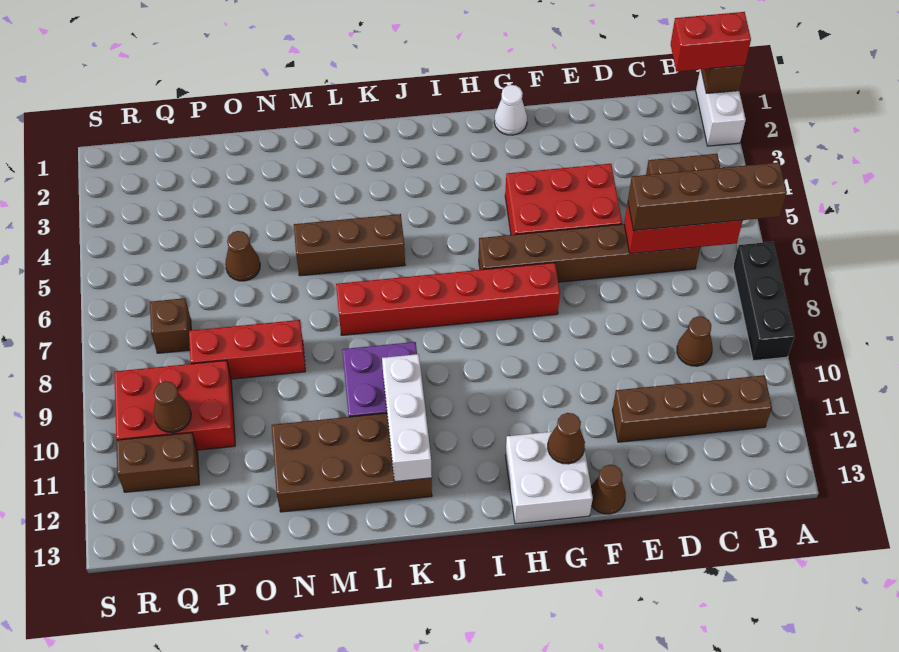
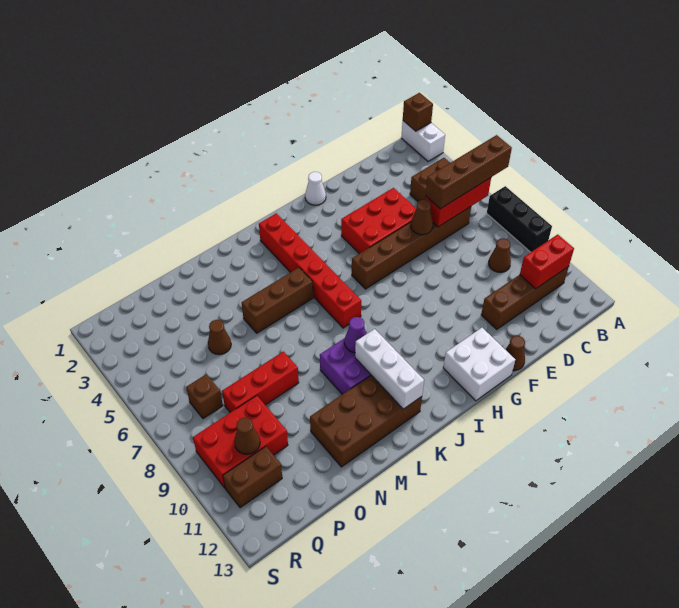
red 1x2 brick [671,12,751,72] -> red 1x2 brick moved to [520,234,574,289]
red 1x6 brick [336,263,560,335] -> red 1x6 brick turned to [259,213,361,328]
brown 1x1 cone [548,413,585,464] -> brown 1x1 cone moved to [411,200,433,235]
none -> purple 1x1 cone [344,317,366,353]

